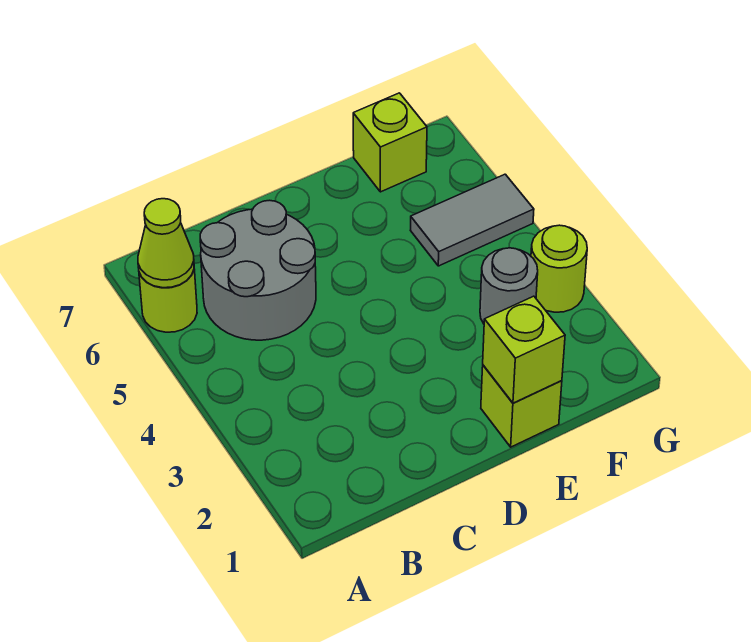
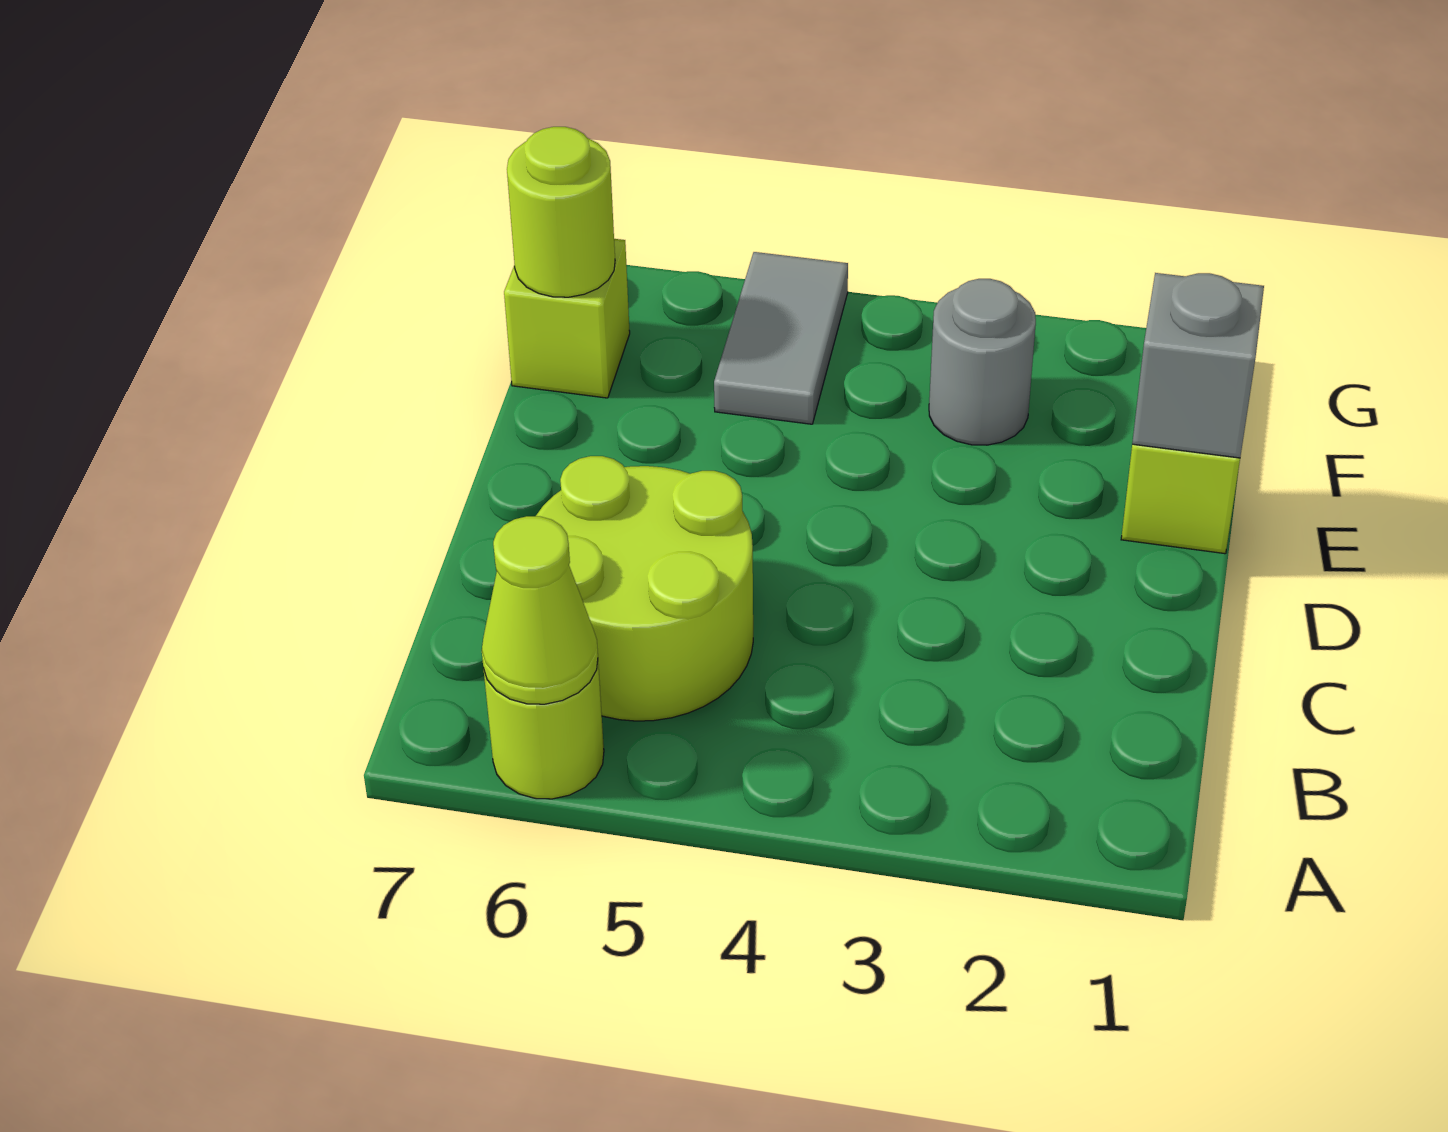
grey 2x2 round brick [200,200,316,340] -> lime 2x2 round brick [536,456,753,721]
lime 1x1 brick [483,296,565,403] -> grey 1x1 brick [1132,273,1264,458]
lime 1x1 round brick [531,225,587,312] -> lime 1x1 round brick moved to [507,127,615,297]

